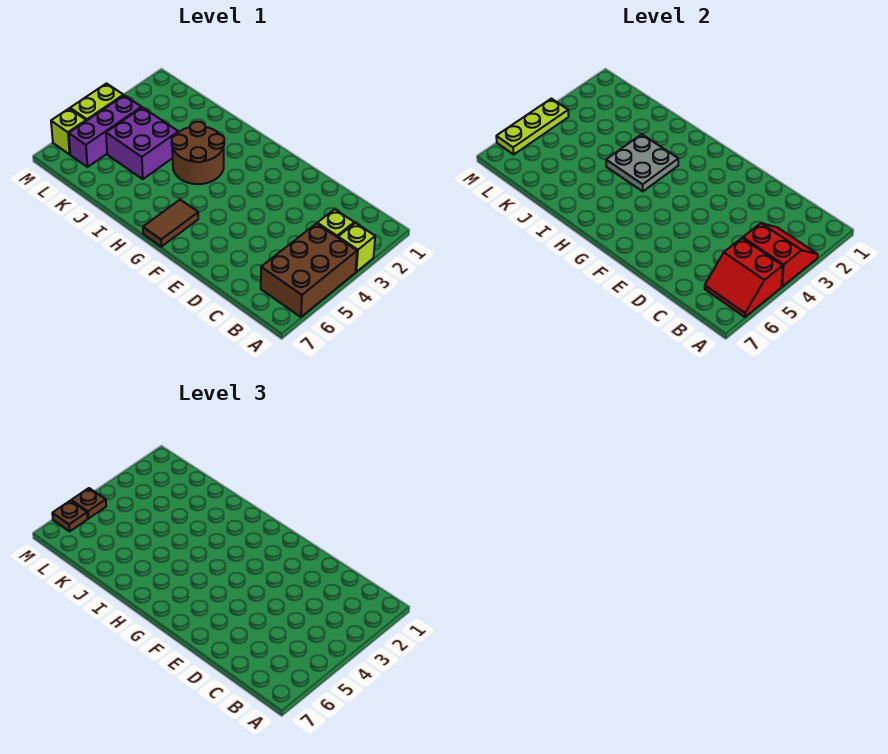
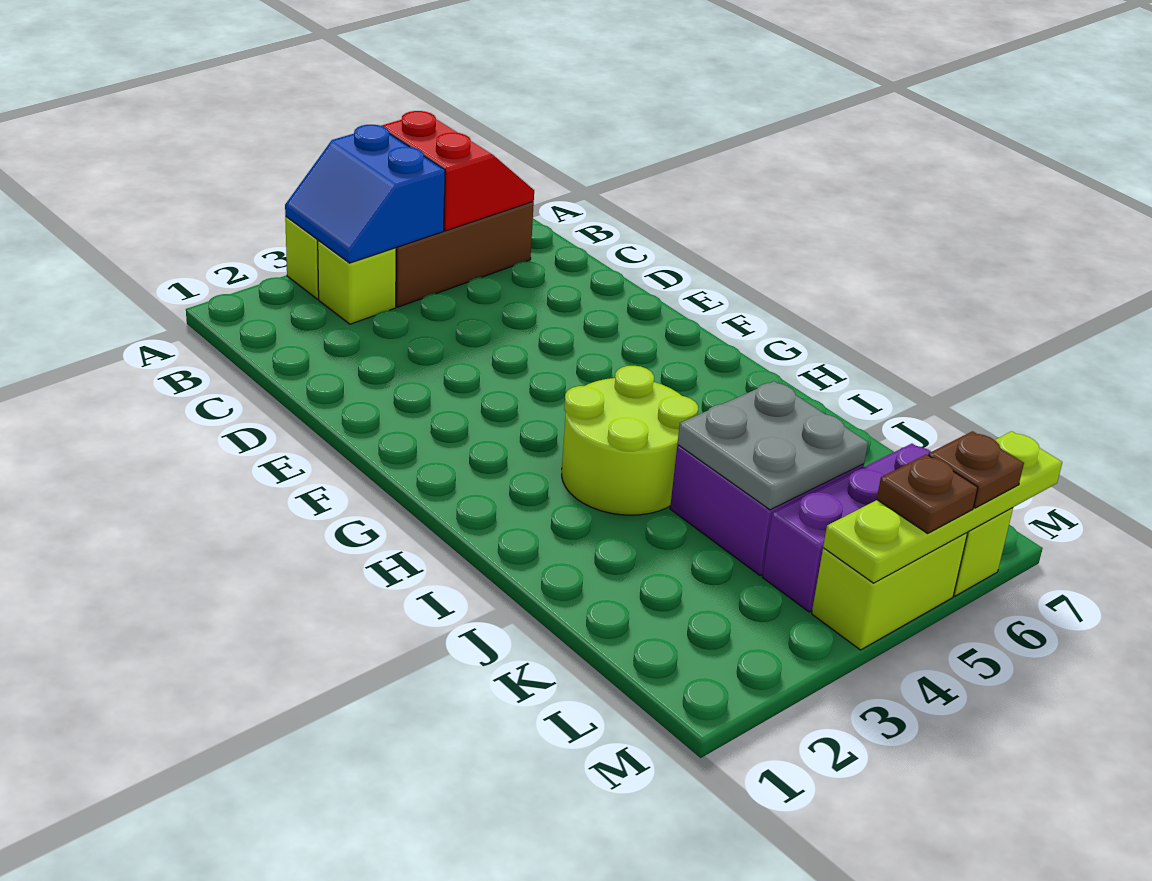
red 2x2 slope [743,223,818,287] -> blue 2x2 slope [285,125,445,263]
brown 1x2 tile [143,200,198,247] -> none
brown 2x2 round brick [172,122,224,184] -> lime 2x2 round brick [562,366,698,515]
grey 2x2 plate [606,134,678,191] -> grey 2x2 plate moved to [678,381,868,510]
lime 1x3 plate [496,99,569,154] -> lime 1x4 plate [823,431,1062,583]

